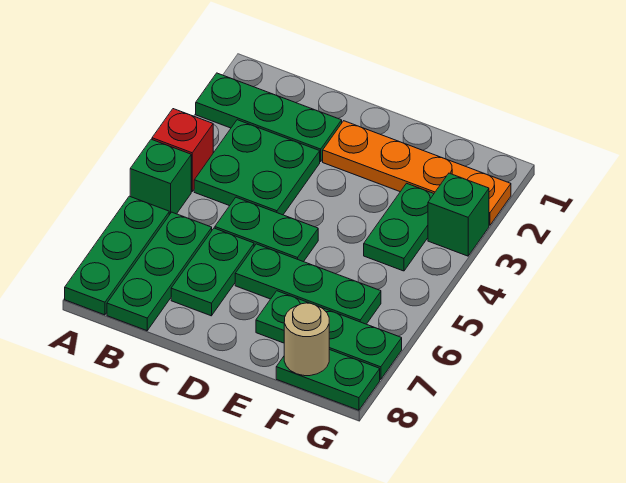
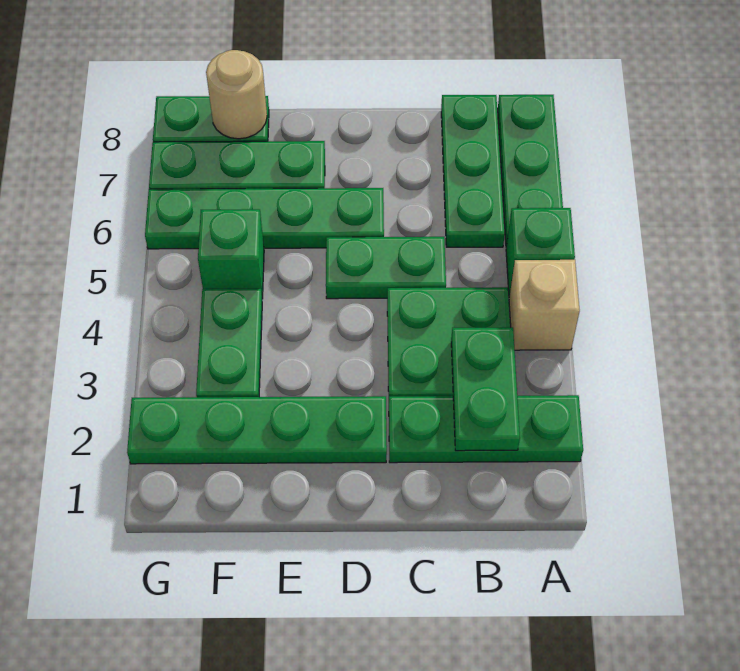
red 1x1 brick [152,109,213,191] -> tan 1x1 brick [509,260,580,350]
green 1x2 plate [171,228,254,316] -> green 1x2 plate moved to [451,327,520,451]
orange 1x4 plate [323,121,511,225] -> green 1x4 plate [127,396,387,464]
green 1x3 plate [235,244,381,324] -> green 1x4 plate [145,188,384,249]
green 1x1 brick [428,173,489,256] -> green 1x1 brick moved to [198,209,264,299]

